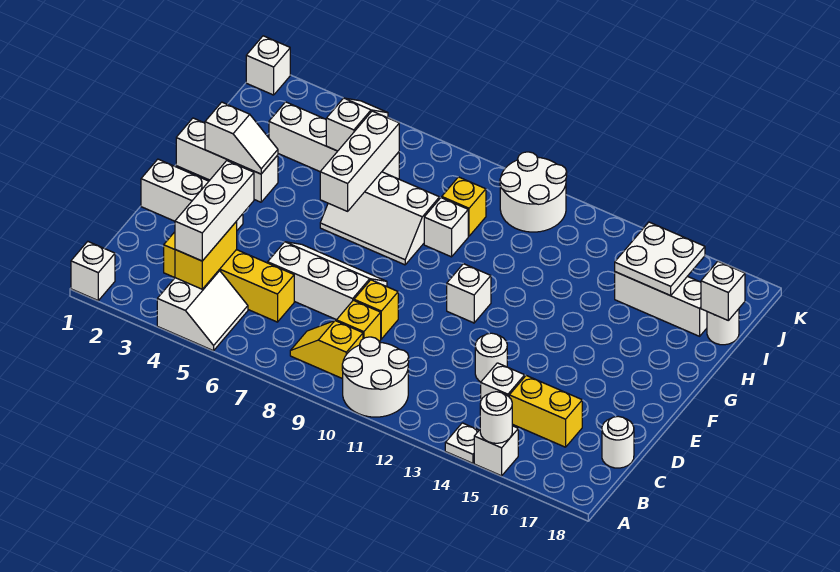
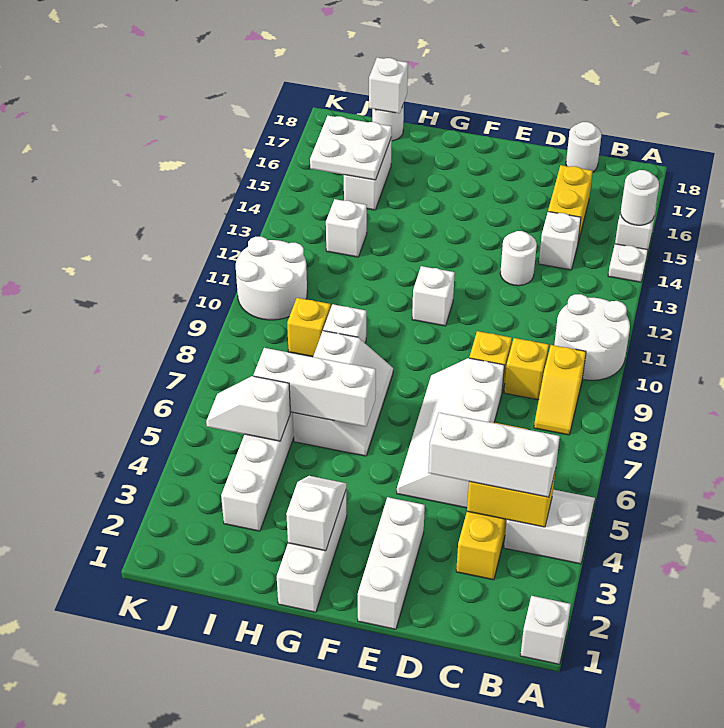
white 2x3 slope [268,242,387,320] -> white 2x4 slope [397,358,504,508]
white 1x3 brick [615,272,707,336] -> white 1x2 brick [344,137,392,210]
white 1x1 brick [246,36,290,95] -> white 1x1 brick moved to [326,199,367,257]

